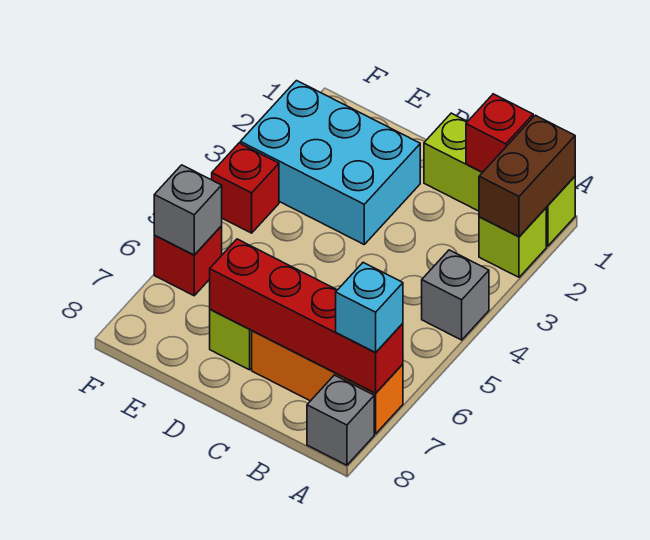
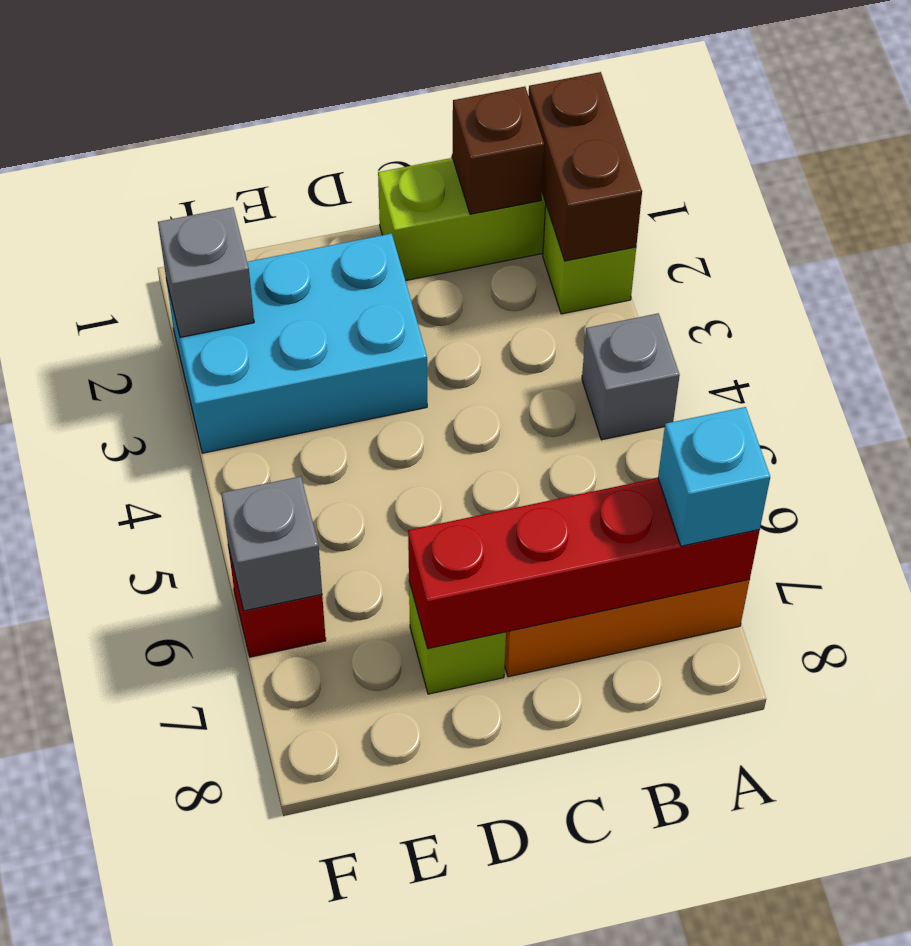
grey 1x1 brick [307,375,374,465] -> grey 1x1 brick moved to [158,207,254,337]
red 1x1 brick [466,94,533,172] -> brown 1x1 brick [452,87,544,214]
red 1x1 brick [212,143,279,233] -> none

